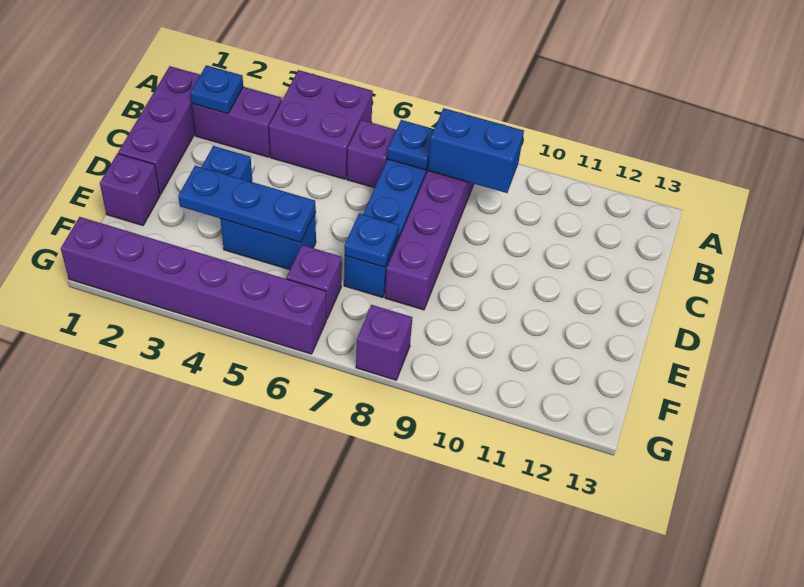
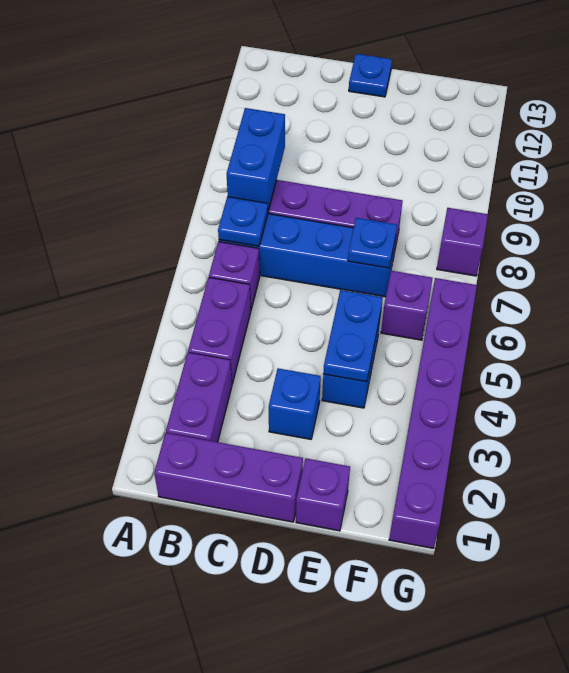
purple 2x2 brick [269,70,373,179] -> purple 1x2 brick [188,277,251,384]
blue 1x1 plate [190,65,243,114] -> blue 1x1 plate moved to [349,54,392,97]
blue 1x3 plate [178,166,316,242] -> blue 1x2 plate [323,290,383,382]

